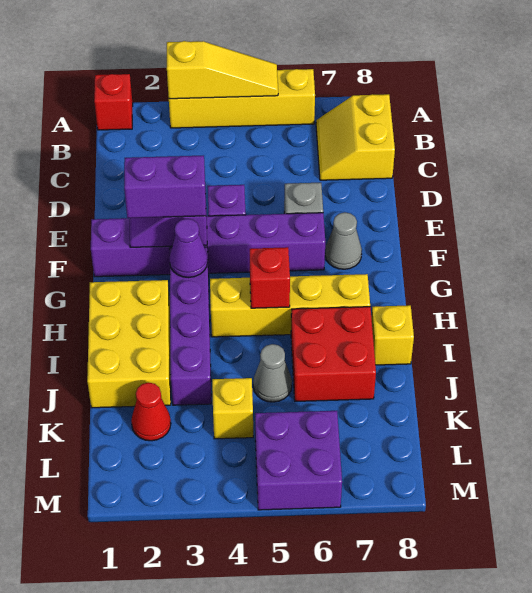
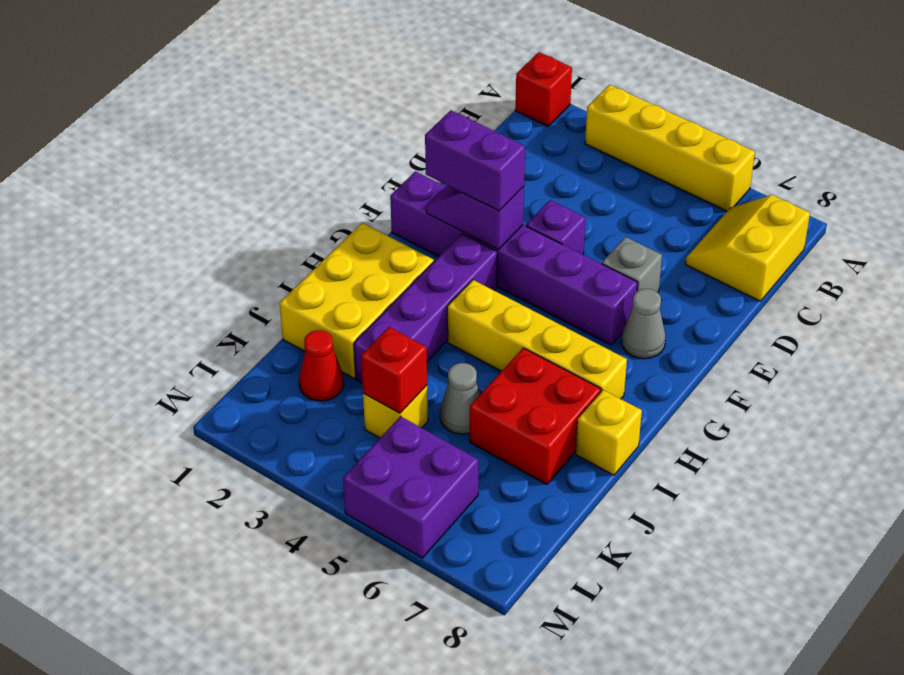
yellow 1x3 slope [167,41,278,99] -> none
purple 1x1 cone [169,219,208,278] -> none
red 1x1 brick [250,247,290,308] -> red 1x1 brick moved to [361,327,427,413]

